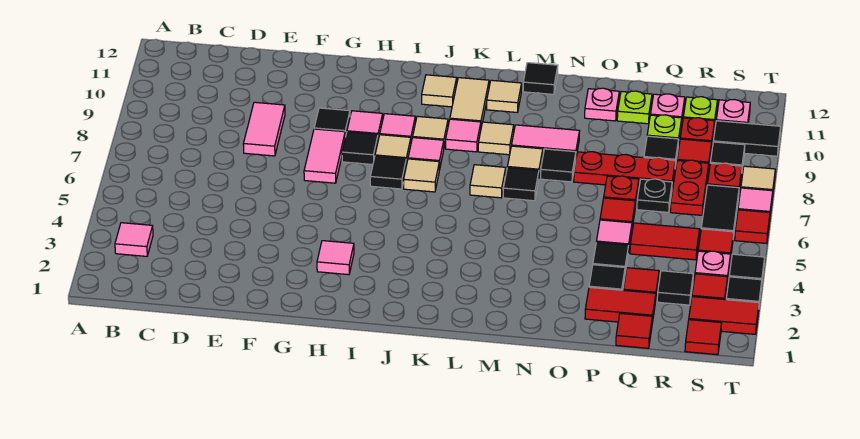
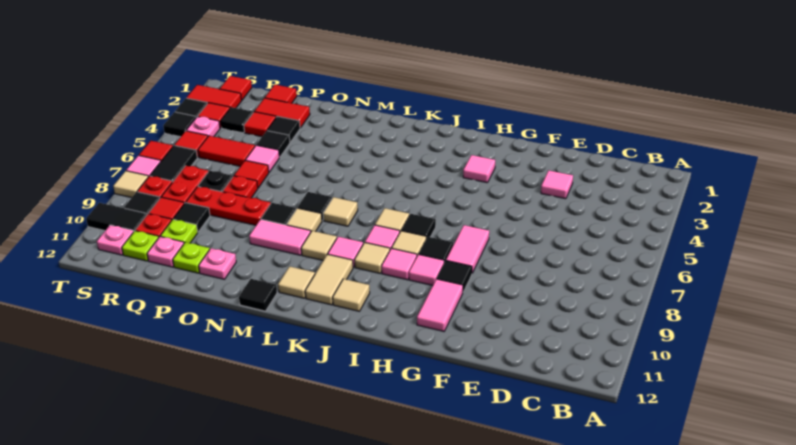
pink 1x1 tile [115,223,153,256] -> pink 1x1 tile moved to [541,170,573,199]
pink 1x2 tile [243,102,285,156] -> pink 1x2 tile moved to [417,279,463,331]

